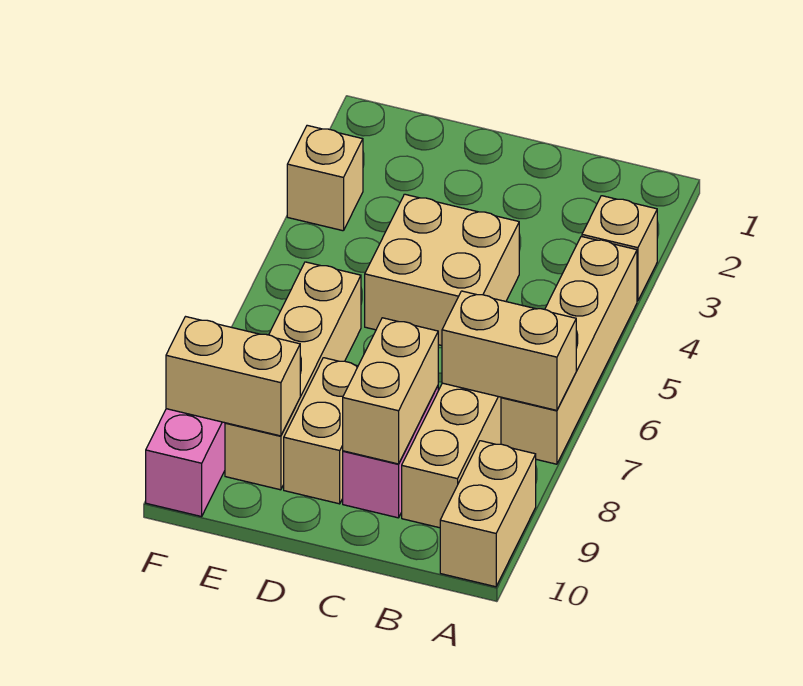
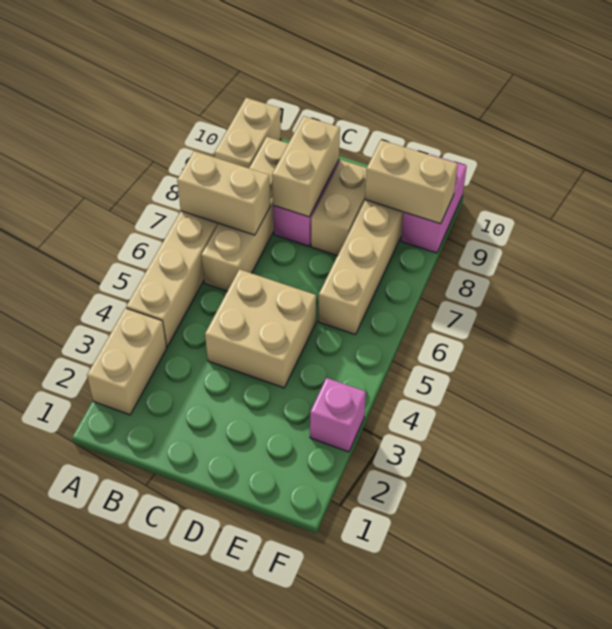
tan 1x1 brick [582,196,657,301] -> tan 1x2 brick [87,308,167,415]
tan 1x1 brick [287,125,363,231] -> pink 1x1 brick [310,378,366,452]

